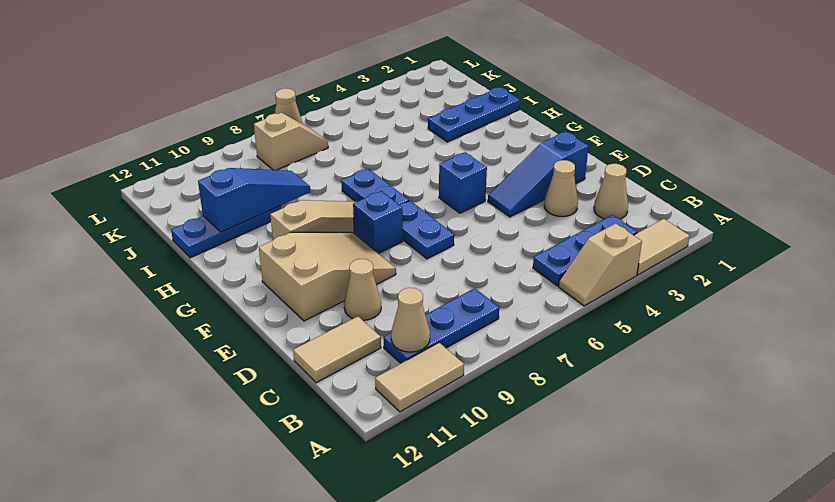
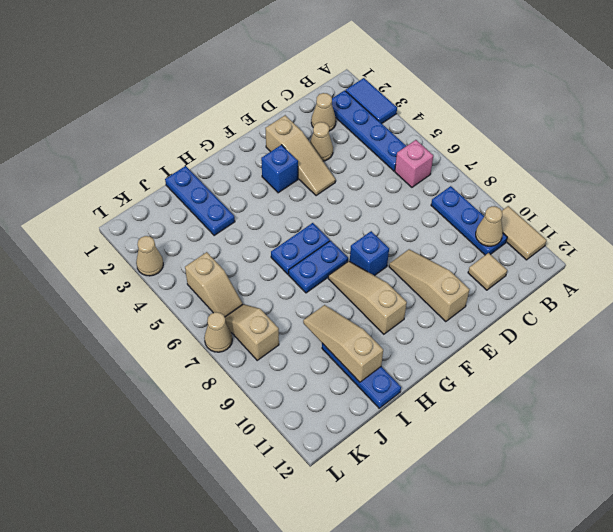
tan 1x2 tile [634,219,690,275] -> blue 1x2 tile [346,78,397,123]
tan 1x2 slope [559,223,642,306] -> tan 1x2 slope moved to [185,252,243,317]
blue 1x3 plate [533,215,637,286] -> blue 1x4 plate [332,90,406,171]
none -> pink 1x1 brick [395,140,433,187]
tan 1x2 tile [293,316,381,383] -> tan 1x1 tile [468,253,507,290]
tan 1x1 cone [344,259,381,320] -> tan 1x1 cone moved to [136,236,163,276]
blue 1x3 slope [488,131,589,217] -> tan 1x3 slope [266,115,336,196]
blue 1x2 plate [400,201,454,259] -> blue 1x2 plate moved to [271,223,330,274]
tan 2x3 slope [259,232,396,321] -> tan 1x3 slope [389,249,469,322]
blue 1x1 brick [439,152,487,213] -> blue 1x1 brick moved to [261,145,298,193]
blue 1x3 slope [198,168,310,232] -> tan 1x3 slope [303,305,383,382]

